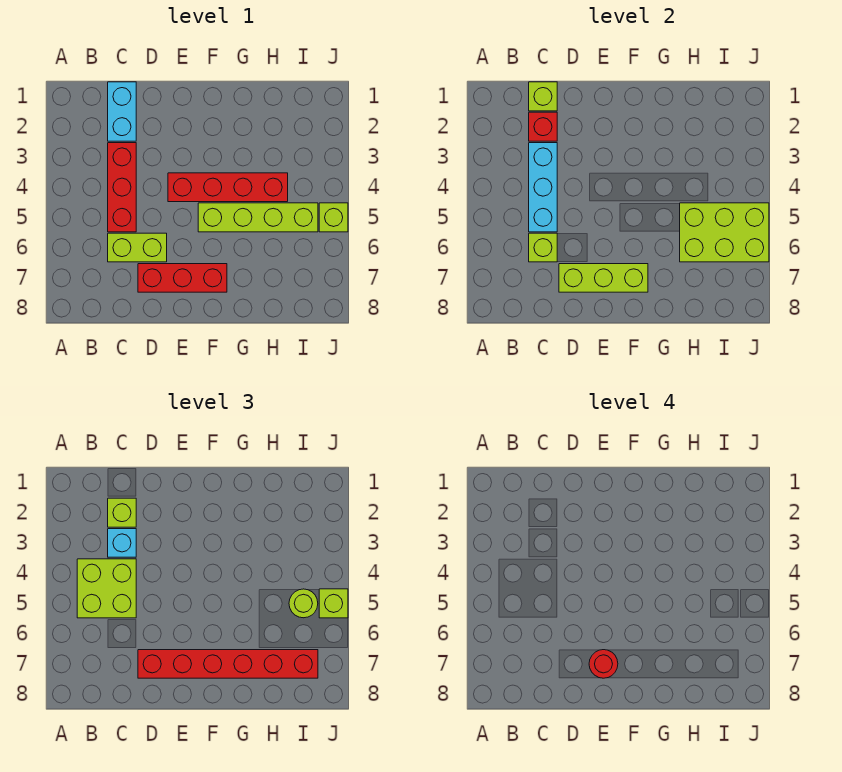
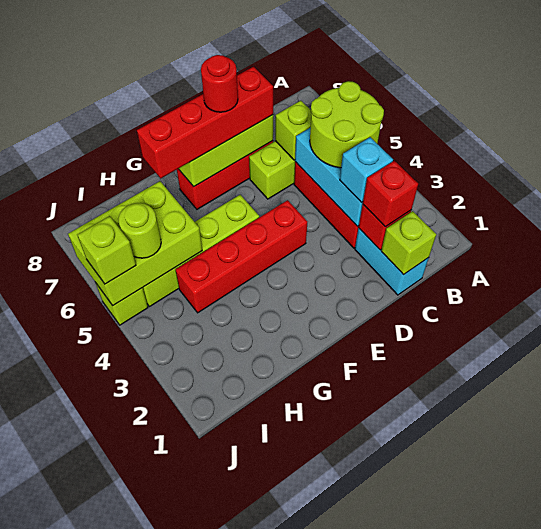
lime 2x2 brick [77,559,136,618] -> lime 2x2 round brick [310,81,384,168]
lime 1x1 brick [108,498,136,527] -> red 1x1 brick [363,161,418,227]
red 1x6 brick [138,650,318,678] -> red 1x4 brick [137,67,273,178]

